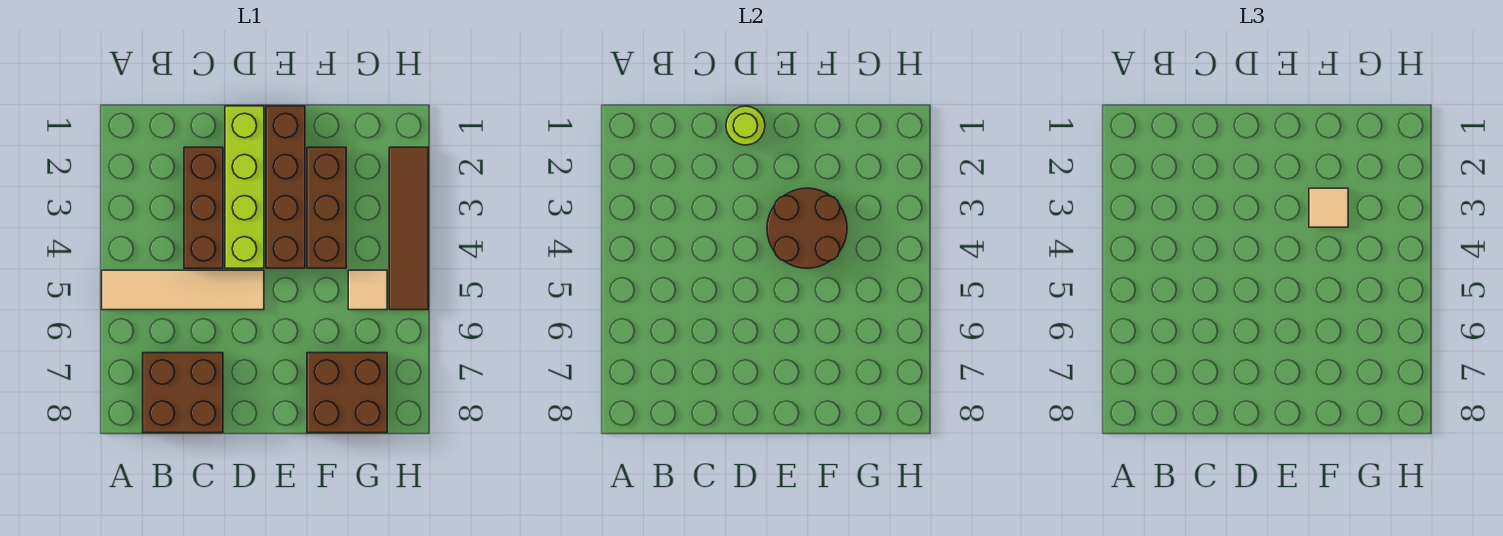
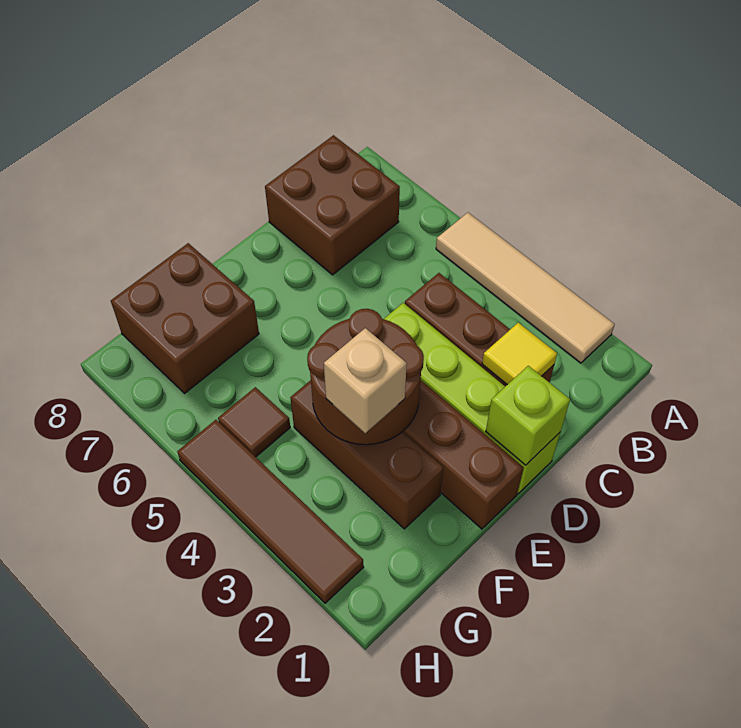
tan 1x4 tile [102,270,264,310] -> tan 1x4 tile turned to [436,213,615,363]
none -> yellow 1x1 tile [482,323,557,385]
lime 1x1 round brick [726,106,765,145] -> lime 1x1 brick [486,366,570,465]
tan 1x1 tile [1309,188,1348,227] -> tan 1x1 brick [324,328,407,433]
tan 1x1 tile [348,270,387,310] -> brown 1x1 tile [218,387,290,457]

